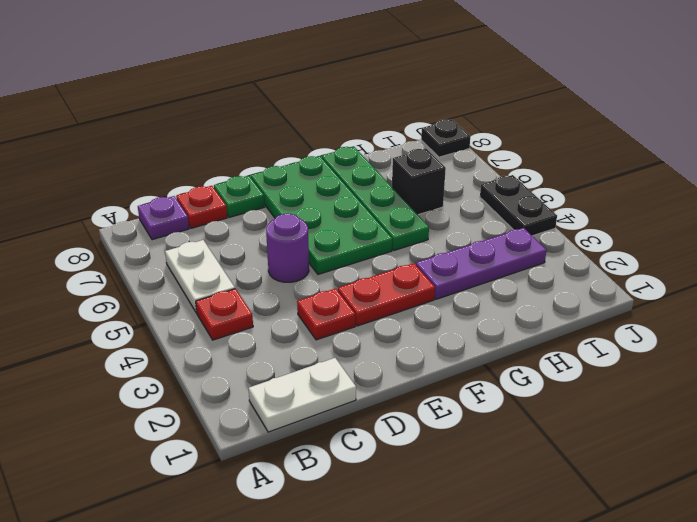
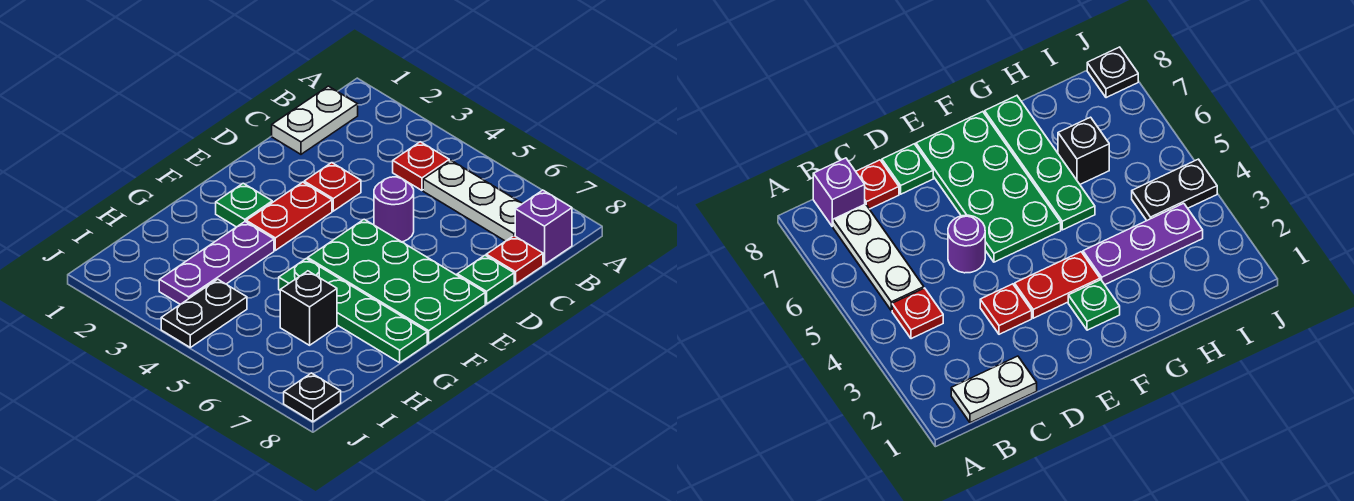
white 1x2 plate [165,240,235,313] -> white 1x3 plate [423,161,522,241]
purple 1x1 plate [138,196,189,240] -> purple 1x1 brick [515,190,572,265]
none -> green 1x1 plate [216,183,272,227]
black 1x2 plate [480,175,557,236] -> black 1x2 plate turned to [161,279,247,347]

